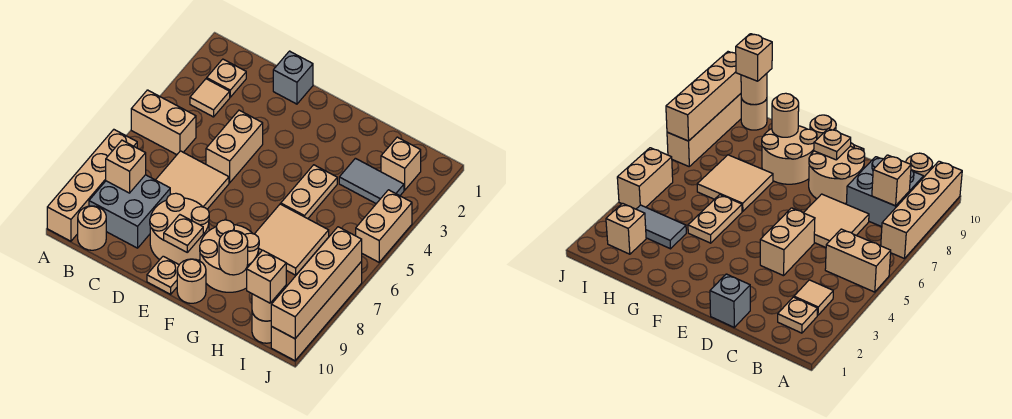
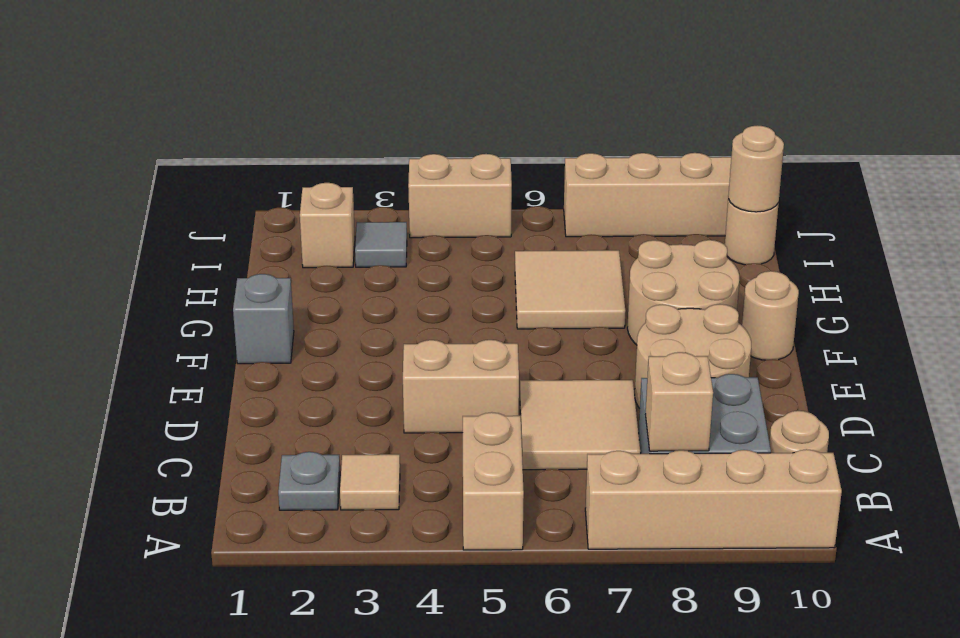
tan 1x1 plate [207,59,246,97] -> grey 1x1 plate [278,452,340,510]
grey 1x1 brick [273,51,313,104] -> grey 1x1 brick moved to [233,274,294,364]
tan 1x1 plate [164,215,203,252] -> none
tan 1x1 plate [147,256,179,294] -> none
tan 1x2 plate [281,165,337,219] -> none
tan 1x1 round brick [219,231,248,275] -> none
grey 1x2 tile [339,158,404,204] -> grey 1x1 tile [355,222,407,267]
tan 1x1 brick [247,250,286,303] -> none
tan 1x4 brick [271,227,362,339] -> none

